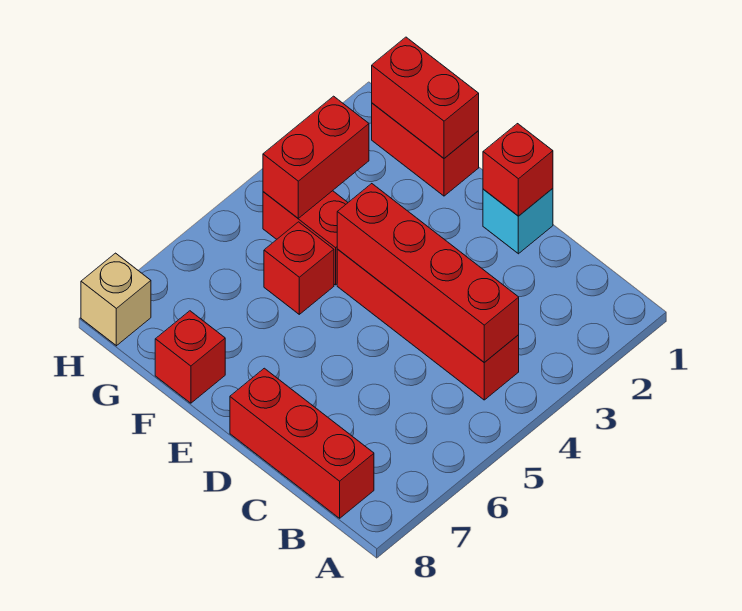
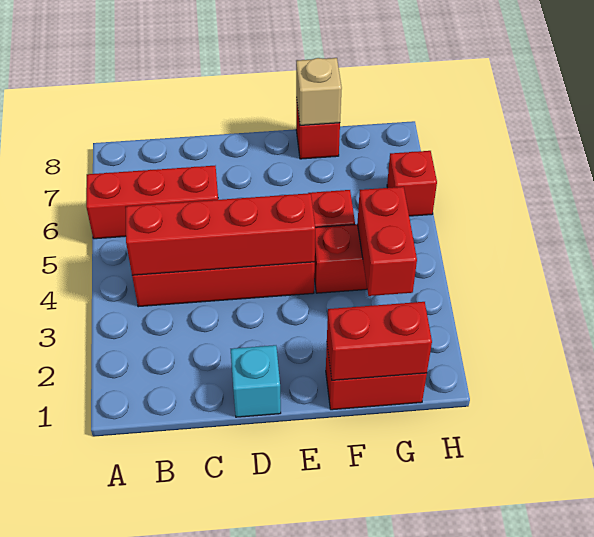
red 1x3 brick [230,368,374,518] -> red 1x3 brick moved to [86,166,218,239]
red 1x1 brick [483,124,553,216] -> red 1x1 brick moved to [387,151,437,216]
tan 1x1 brick [81,253,151,346] -> tan 1x1 brick moved to [296,58,342,125]

